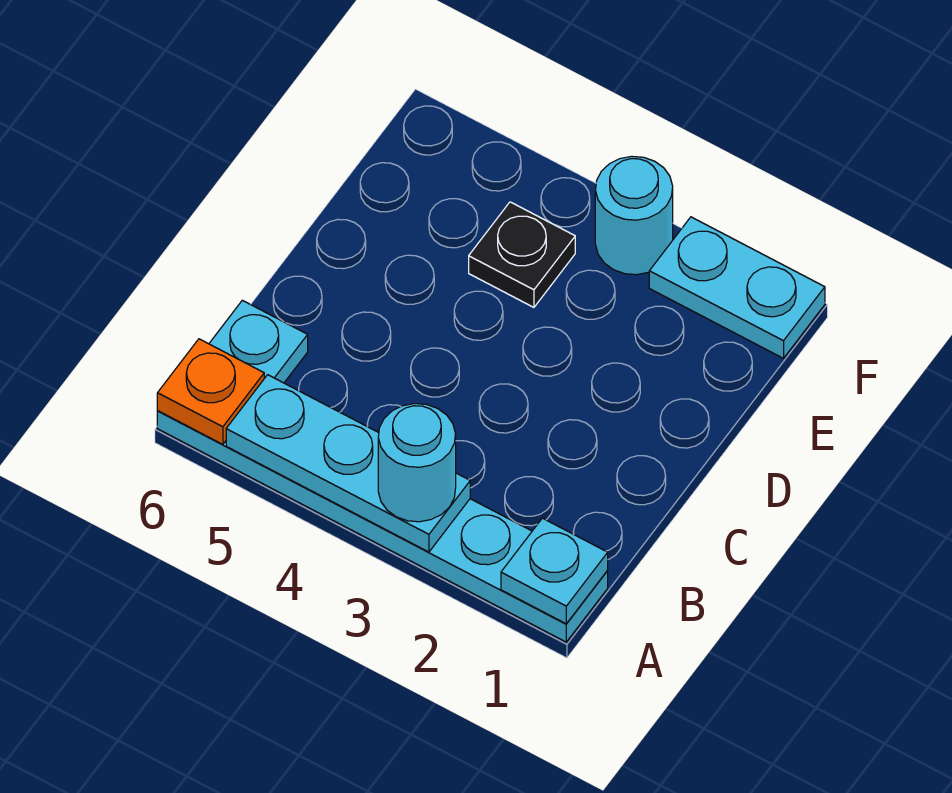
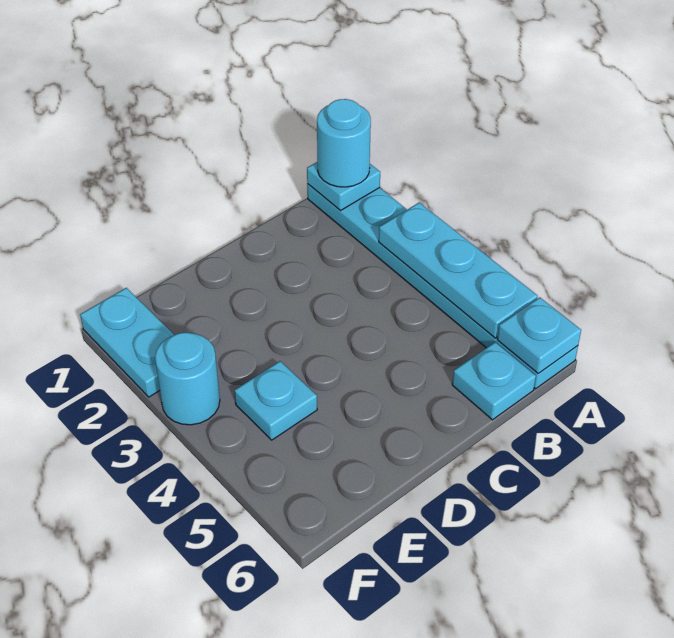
cyan 1x1 round brick [378,404,456,522] -> cyan 1x1 round brick moved to [317,99,371,187]
orange 1x1 plate [157,339,264,444] -> cyan 1x1 plate [497,297,581,374]
black 1x1 plate [469,202,575,307] -> cyan 1x1 plate [234,361,317,440]

